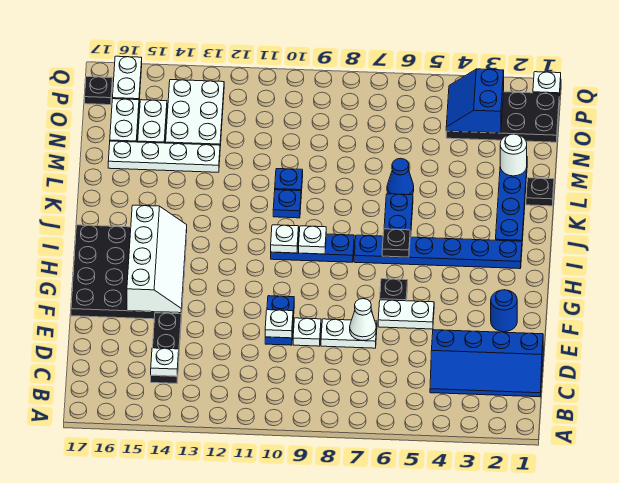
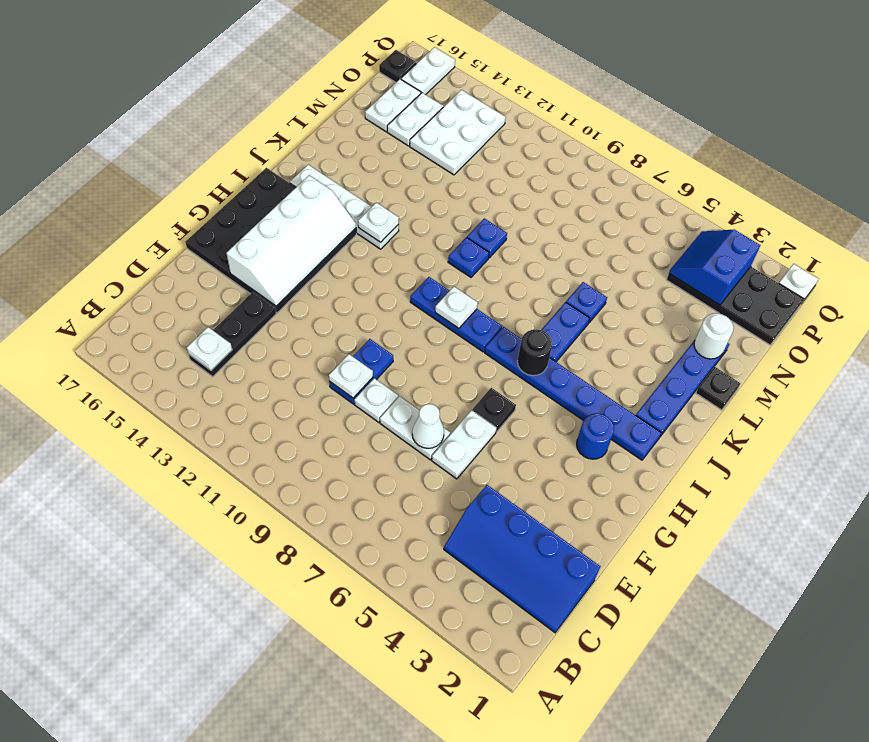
blue 1x1 round brick [491,290,517,332] -> blue 1x1 round brick moved to [577,413,614,459]
white 1x2 plate [378,300,434,329] -> white 1x2 plate turned to [432,410,497,479]
black 1x1 plate [382,229,410,257] -> black 1x1 round brick [517,329,552,376]
white 1x1 plate [271,225,299,253] -> white 1x1 plate moved to [358,203,399,242]
blue 1x1 cone [387,158,414,195] -> blue 1x1 plate [566,282,607,323]
white 1x4 plate [108,141,220,172] -> white 1x4 plate moved to [290,165,399,249]

